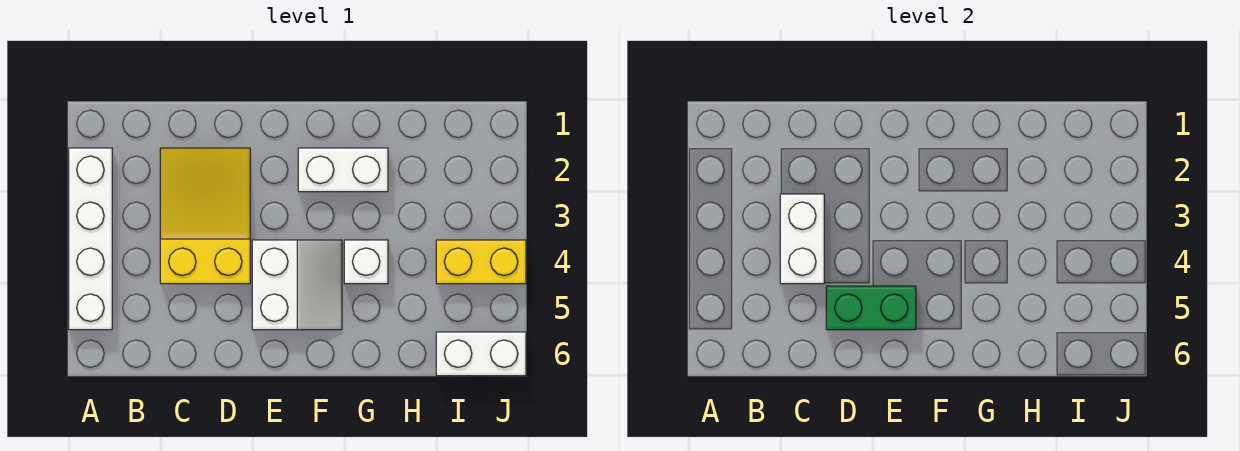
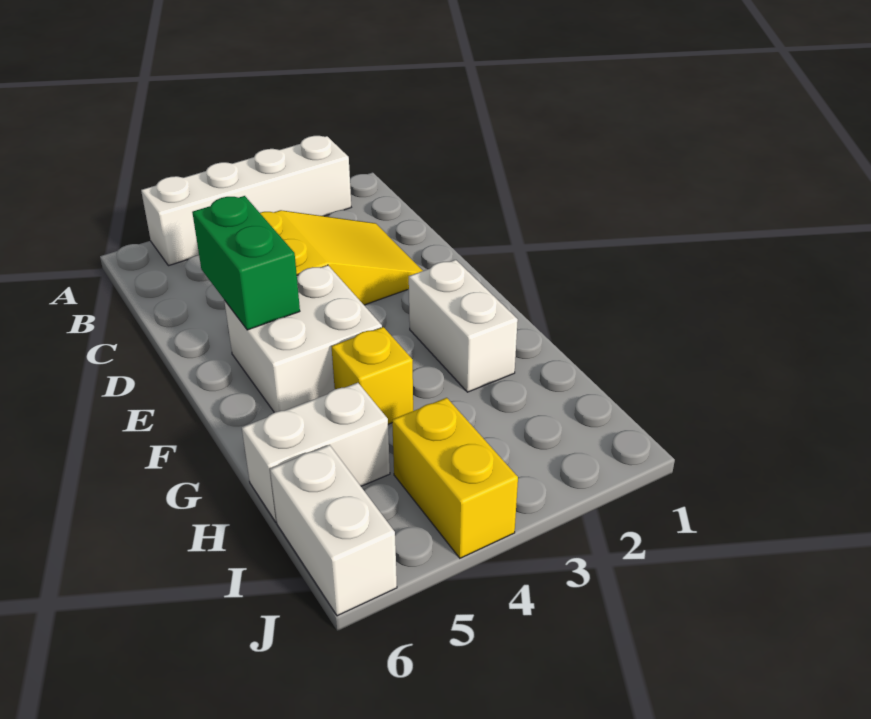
white 1x2 brick [780,194,824,284] -> white 1x2 brick moved to [242,383,390,522]
white 2x2 slope [252,240,342,330] -> white 2x2 brick [224,265,382,412]
white 1x1 brick [344,240,388,284] -> yellow 1x1 brick [331,327,413,424]

